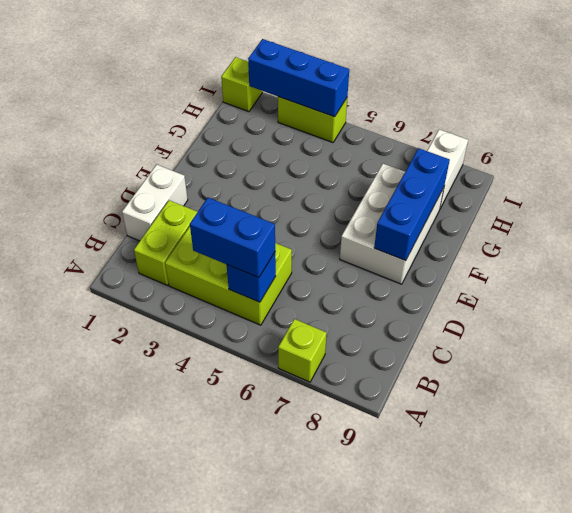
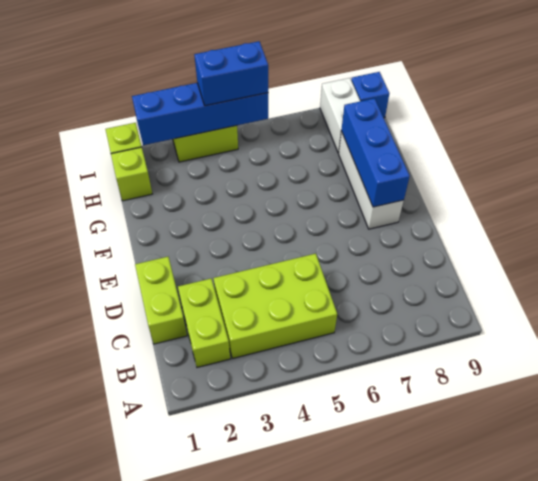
lime 1x1 brick [278,319,327,382] -> lime 1x1 brick moved to [111,147,152,201]
blue 1x2 brick [190,198,275,278] -> blue 1x2 brick moved to [194,41,268,106]
blue 1x1 brick [227,252,276,302] -> blue 1x1 brick moved to [351,72,390,118]
white 1x2 brick [122,165,188,241] -> lime 1x2 brick [135,257,187,344]
white 2x3 brick [340,164,444,284] -> white 1x3 brick [339,131,404,229]
blue 1x3 brick [248,39,349,117] -> blue 1x4 brick [132,83,268,145]

